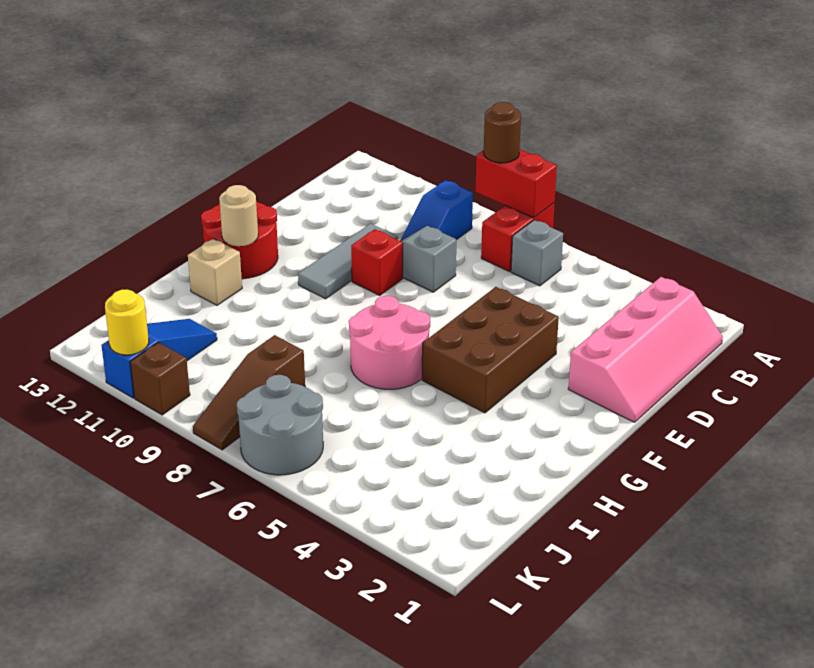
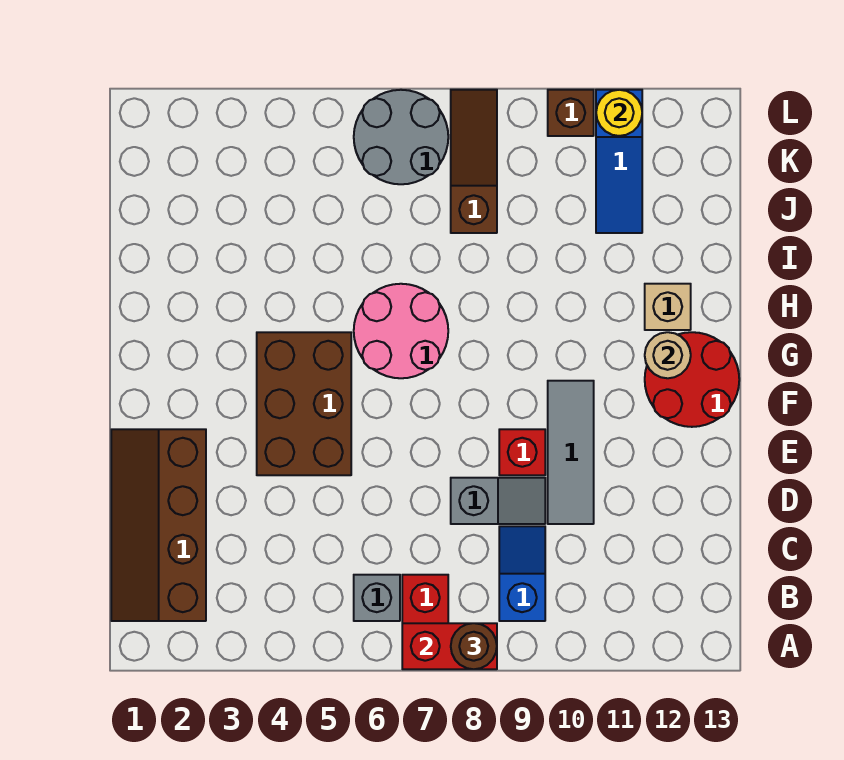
pink 2x4 slope [568,277,723,422] -> brown 2x4 slope [111,429,206,621]

